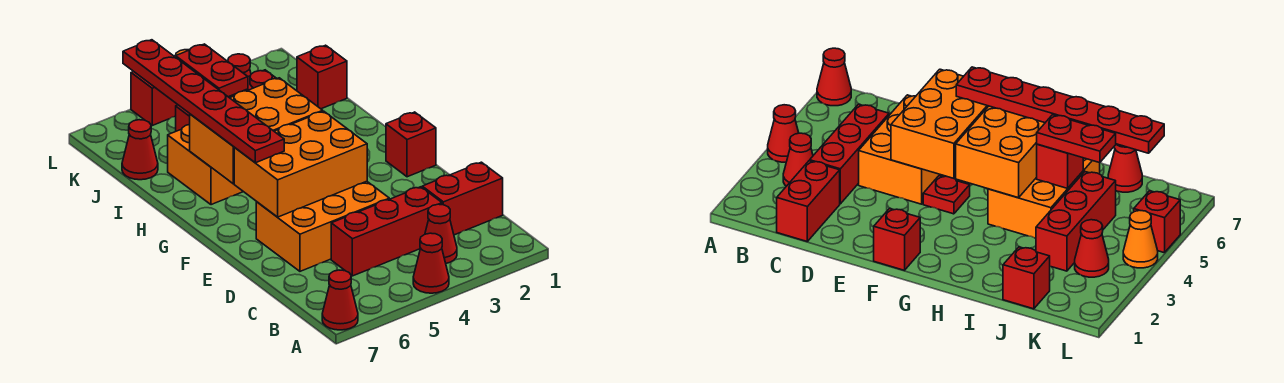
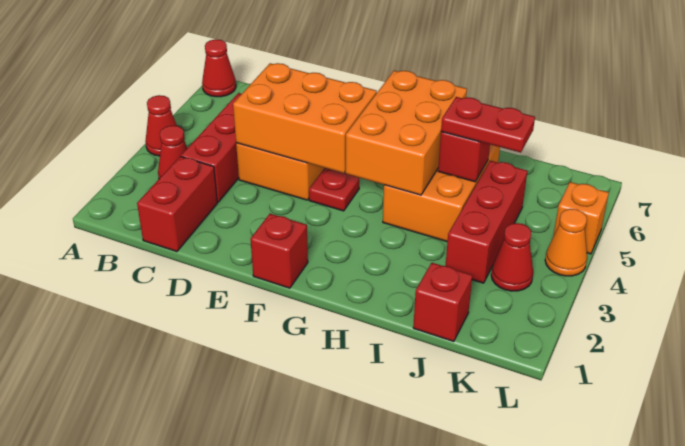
orange 2x3 brick [234,111,367,217] -> orange 2x3 brick turned to [233,63,377,173]
red 1x6 plate [123,40,284,163] -> none
red 1x1 cone [122,120,158,180] -> none
red 1x1 brick [131,72,178,125] -> orange 1x1 brick [553,182,609,254]

